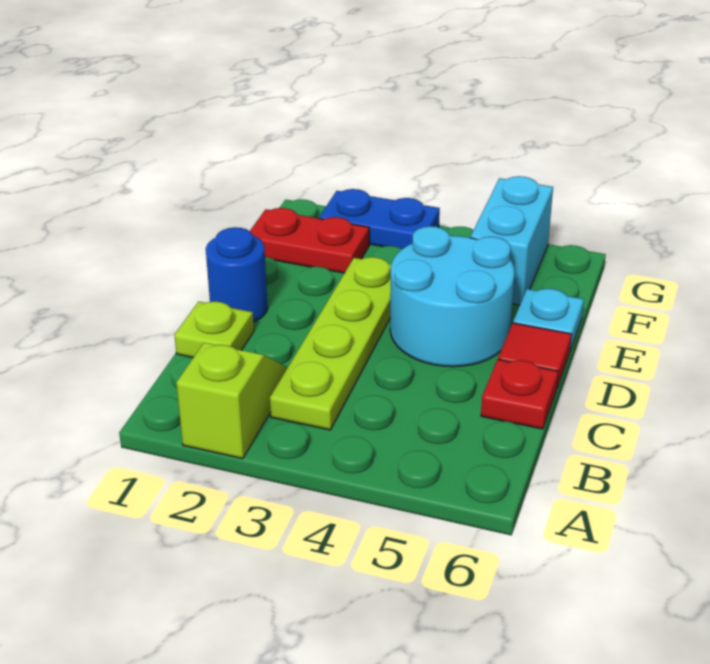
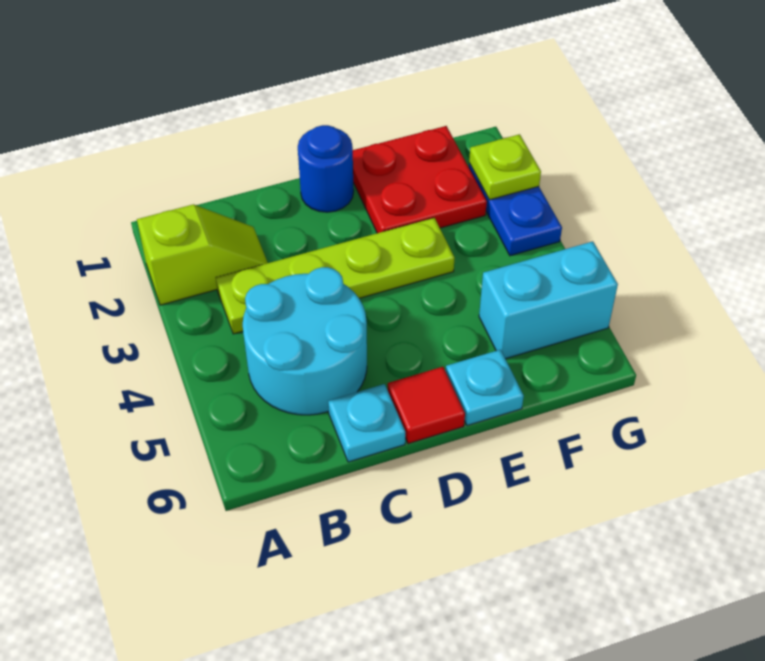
lime 1x1 plate [175,301,254,357] -> lime 1x1 plate moved to [469,134,541,200]
red 1x1 plate [481,359,558,429] -> cyan 1x1 plate [328,384,405,462]
cyan 2x2 round brick [390,226,514,367] -> cyan 2x2 round brick moved to [243,267,367,415]
red 1x2 plate [250,208,369,273] -> red 2x2 plate [353,126,487,233]

